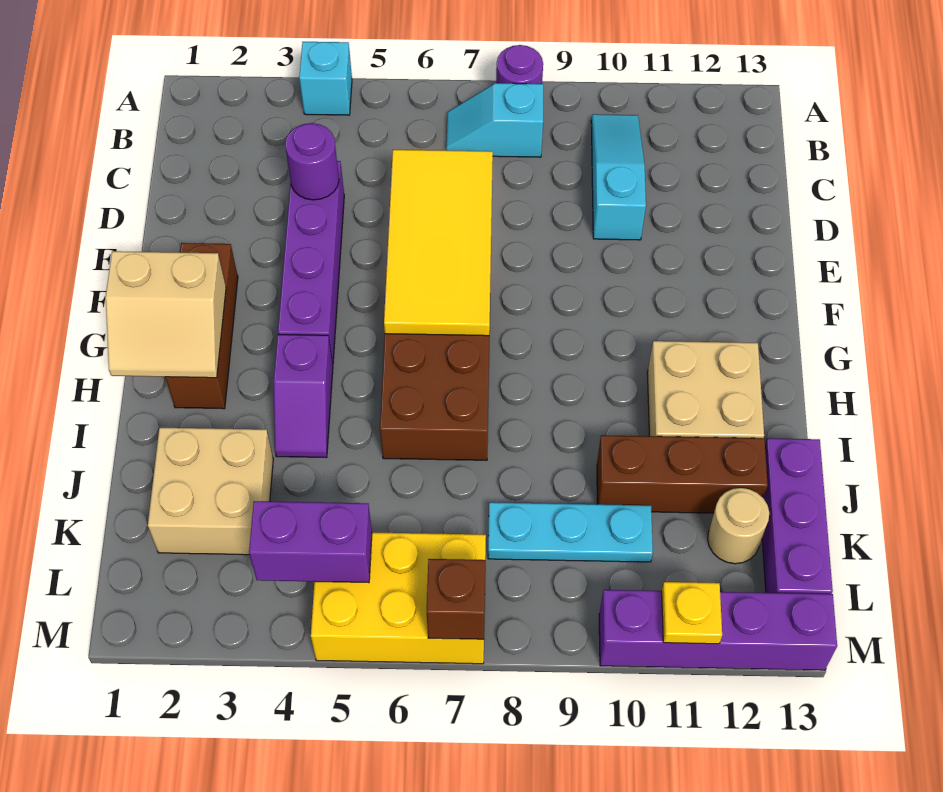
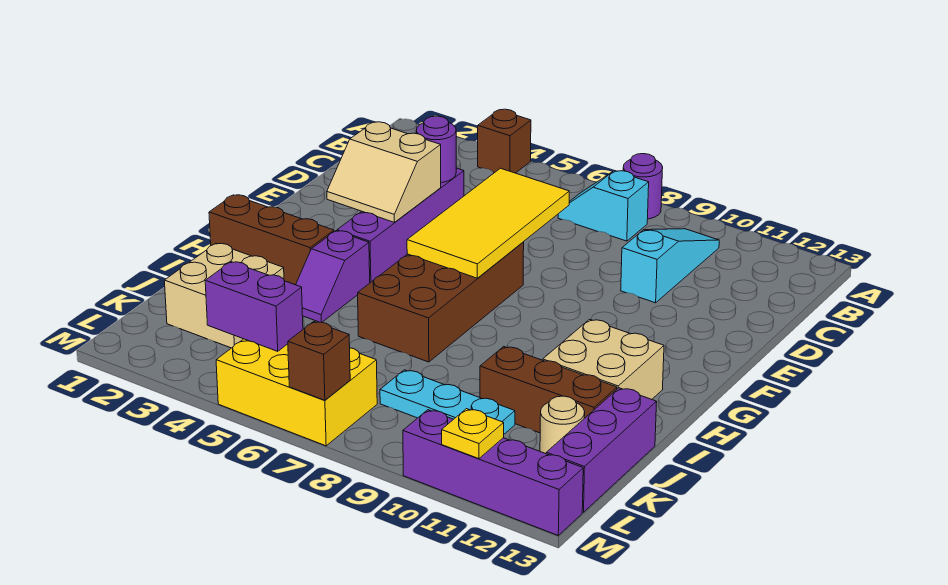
cyan 1x1 brick [299,42,352,115] -> brown 1x1 brick [478,109,531,173]
brown 1x3 brick [165,243,238,409] -> brown 1x3 brick turned to [209,195,334,285]
tan 2x2 slope [106,251,226,378] -> tan 2x2 slope moved to [327,122,441,222]

